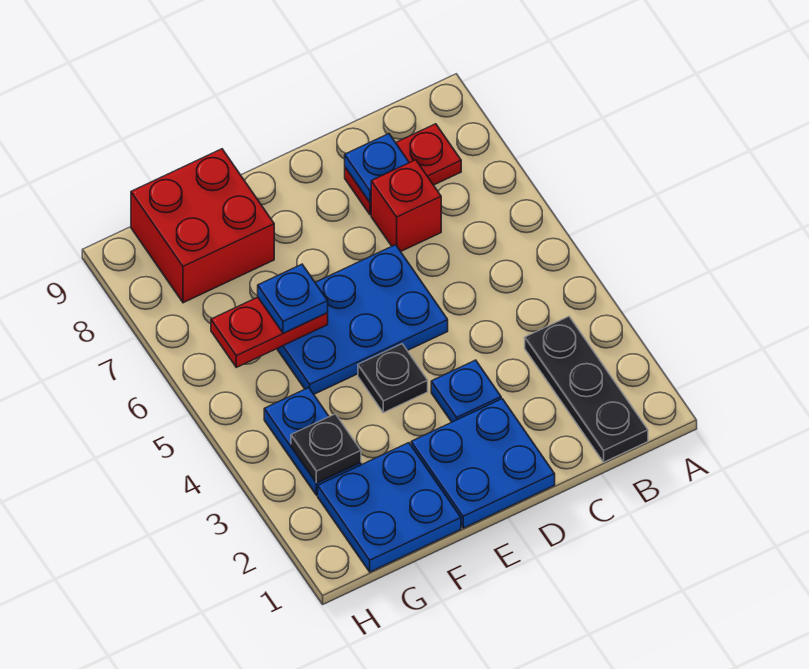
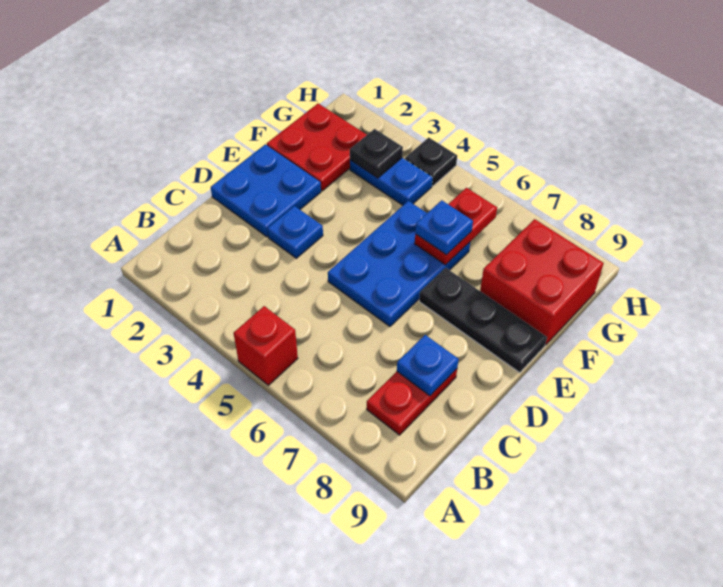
black 1x3 plate [525,316,648,462] -> black 1x3 plate moved to [419,268,547,373]
red 1x1 brick [371,160,441,251] -> red 1x1 brick moved to [234,306,298,385]
black 1x1 plate [358,344,428,413] -> black 1x1 plate moved to [405,137,457,186]
blue 2x2 plate [318,443,461,572] -> red 2x2 plate [267,104,367,191]

